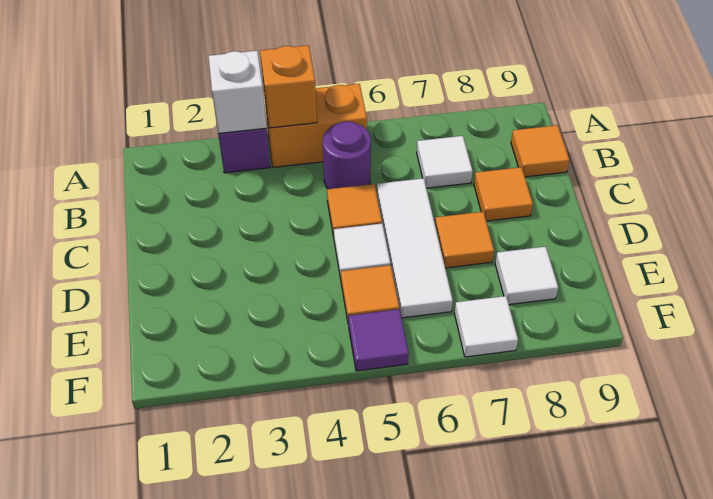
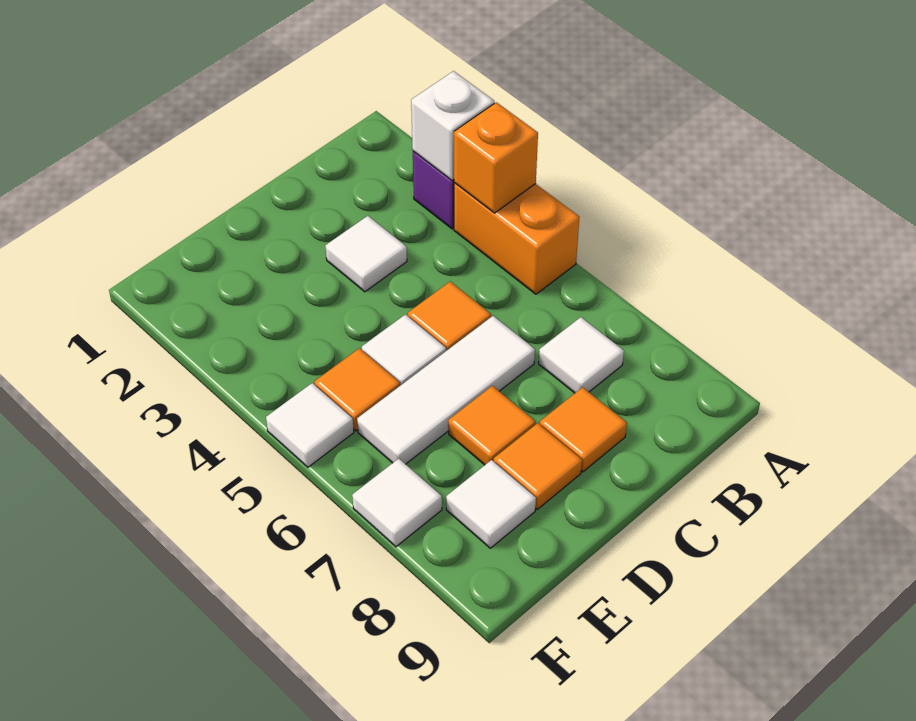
purple 1x1 round brick [323,121,371,189] -> none
orange 1x1 tile [511,125,569,177] -> orange 1x1 tile moved to [494,423,582,509]
none -> white 1x1 tile [325,216,407,292]
purple 1x1 tile [348,309,409,371] -> white 1x1 tile [266,383,354,467]

